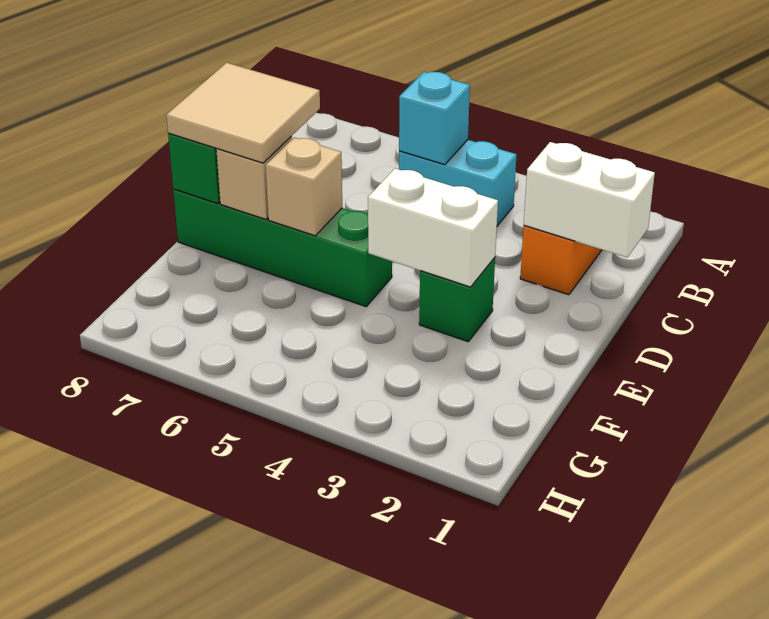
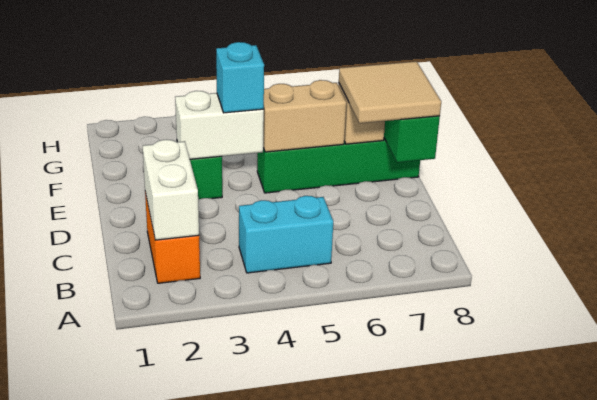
cyan 1x1 brick [399,72,470,165] -> cyan 1x1 brick moved to [216,42,264,113]
white 1x2 brick [524,142,655,257] -> white 1x2 brick turned to [143,140,199,240]
tan 1x1 brick [266,137,342,236] -> tan 1x2 brick [263,80,346,152]

